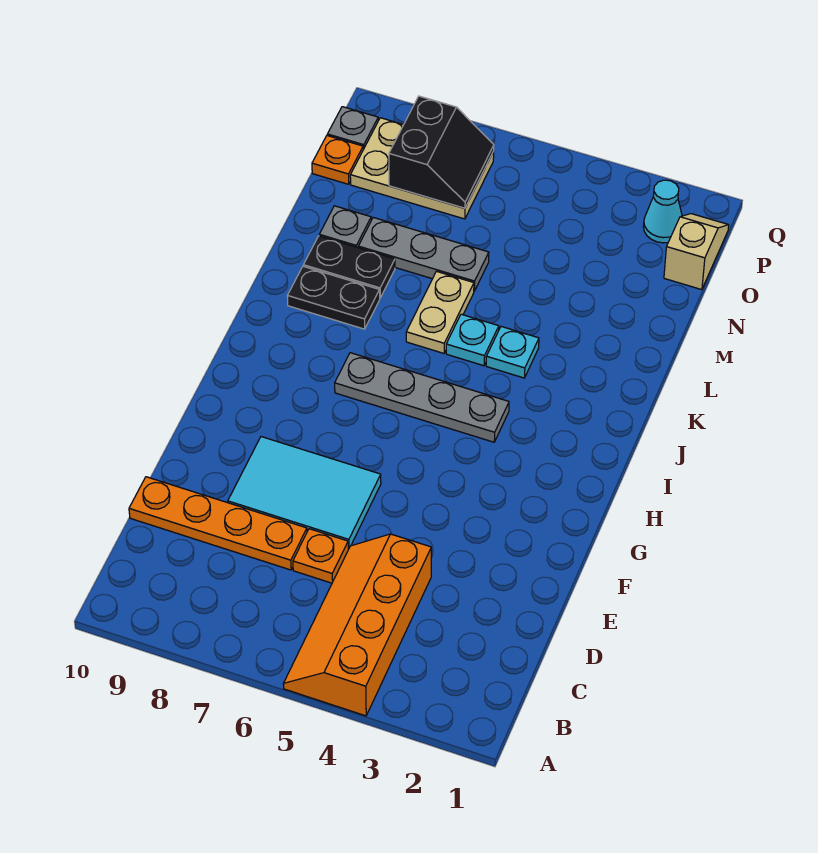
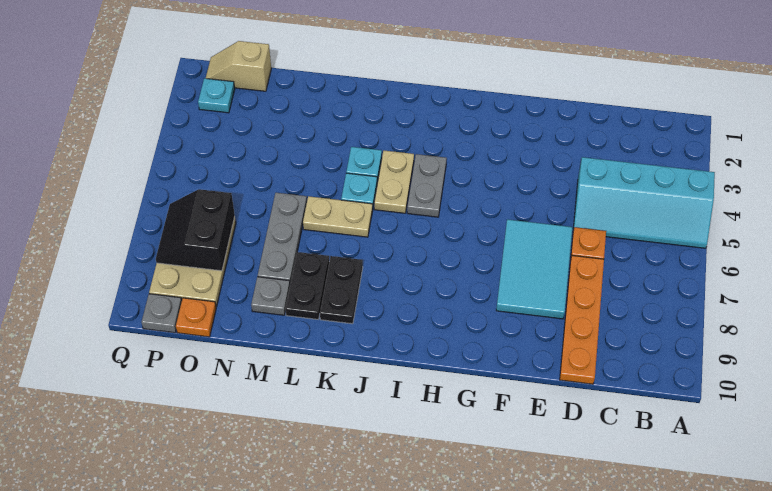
orange 2x4 slope [283,534,431,716] -> cyan 2x4 slope [573,157,715,248]
grey 1x4 plate [335,353,509,442] -> grey 1x2 plate [407,154,447,217]
none -> tan 1x2 plate [374,151,414,213]
black 2x2 slope [389,96,494,208] -> black 2x2 slope turned to [156,189,235,271]
cyan 1x1 cone [643,180,682,243] -> cyan 1x1 plate [198,78,235,113]

